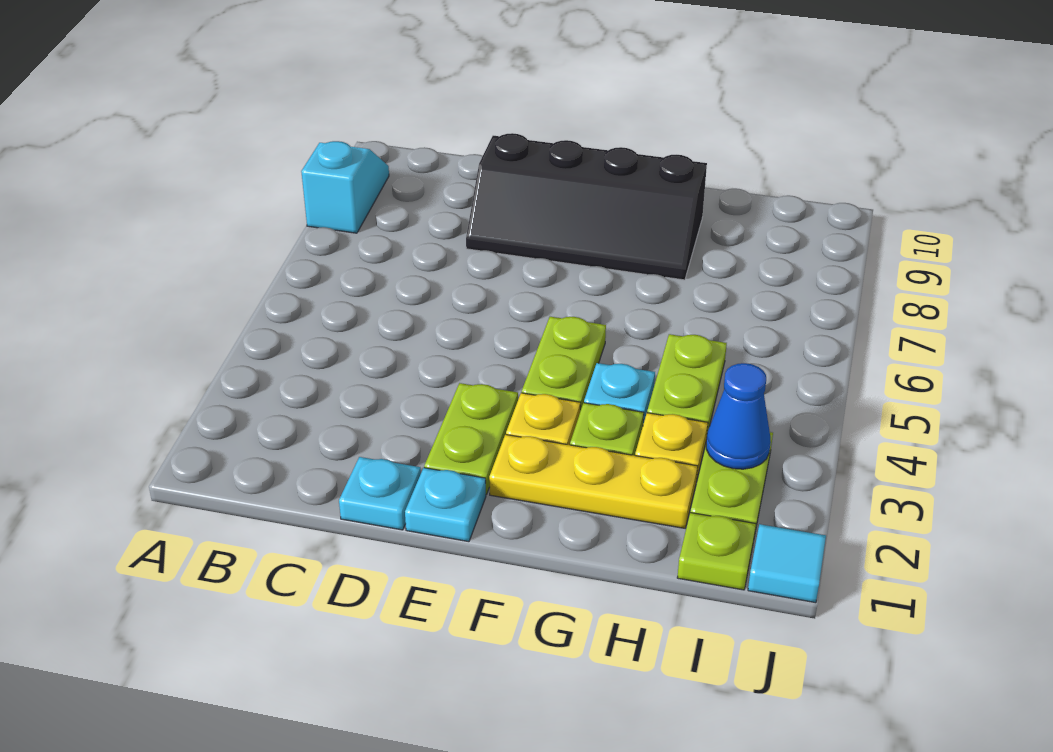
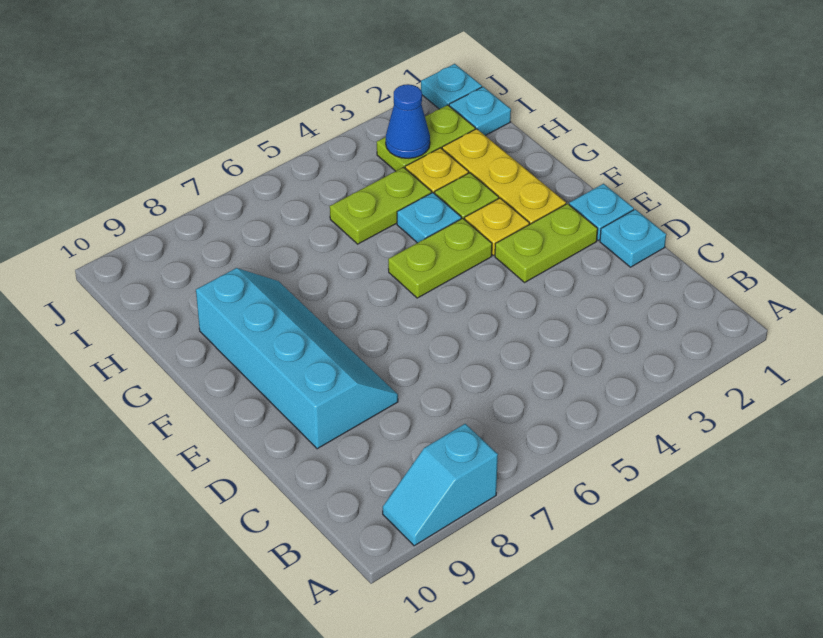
black 2x4 slope [466,133,707,280] -> cyan 2x4 slope [196,268,398,449]
lime 1x1 plate [677,513,756,590] -> cyan 1x1 plate [449,87,511,136]
cyan 1x1 tile [748,524,826,603] -> cyan 1x1 plate [421,64,482,109]

